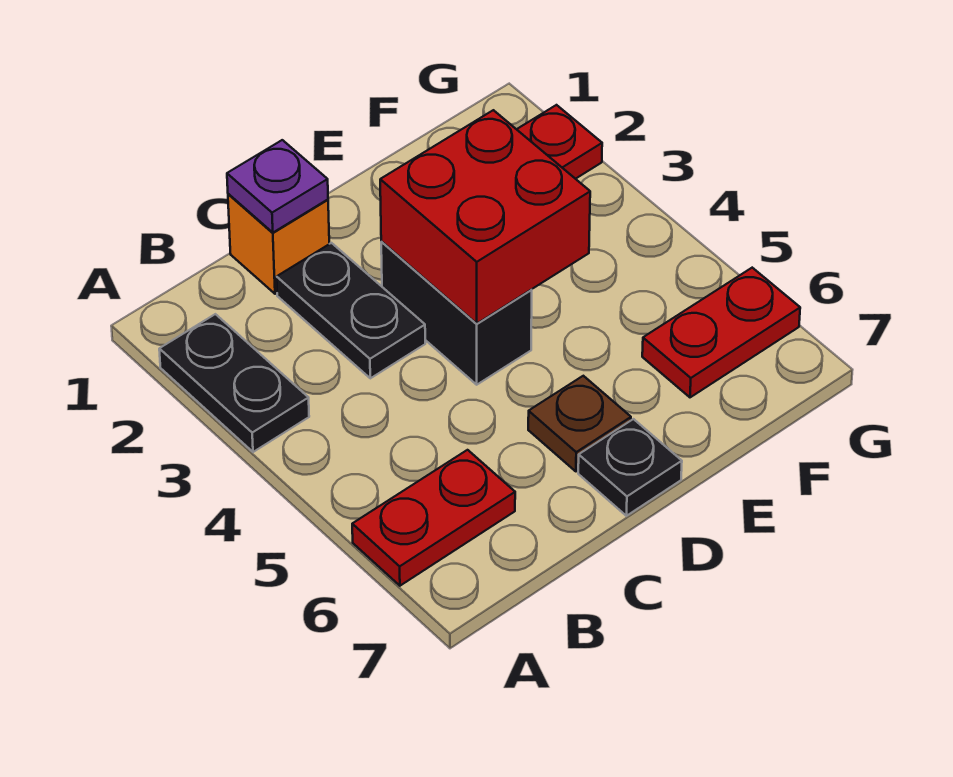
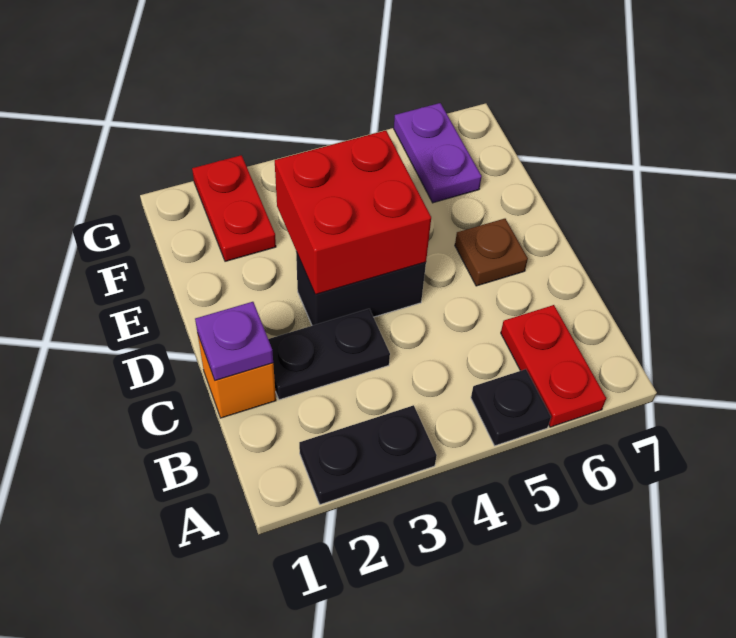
black 1x1 plate [578,419,682,516] -> black 1x1 plate moved to [471,369,551,446]
red 1x2 plate [642,268,800,397] -> purple 1x2 plate [394,103,482,203]

